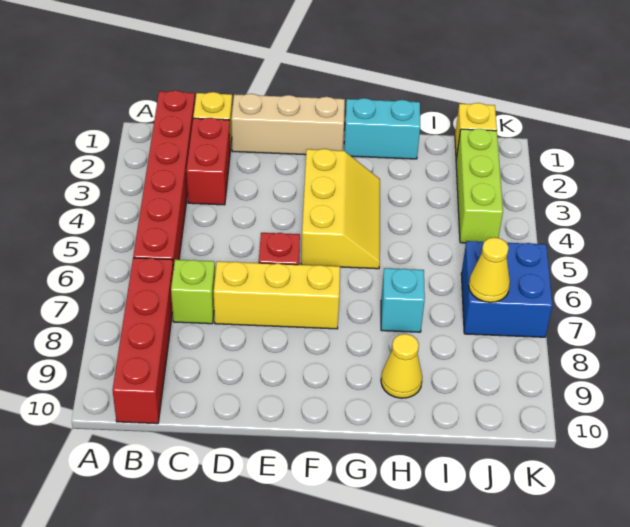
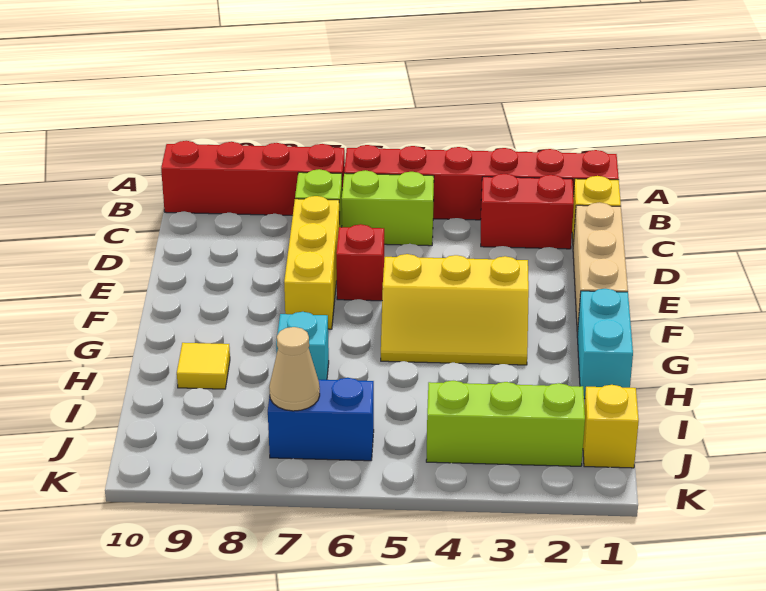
none -> lime 1x2 brick [342,170,434,246]
yellow 1x1 cone [381,334,422,398] -> yellow 1x1 tile [177,343,230,389]
blue 2x2 brick [461,241,553,337] -> blue 1x2 brick [268,378,374,461]
yellow 1x1 cone [469,238,510,302] -> tan 1x1 cone [269,327,320,411]

